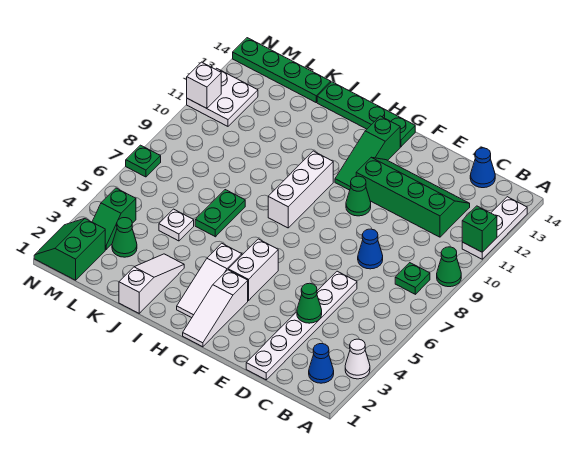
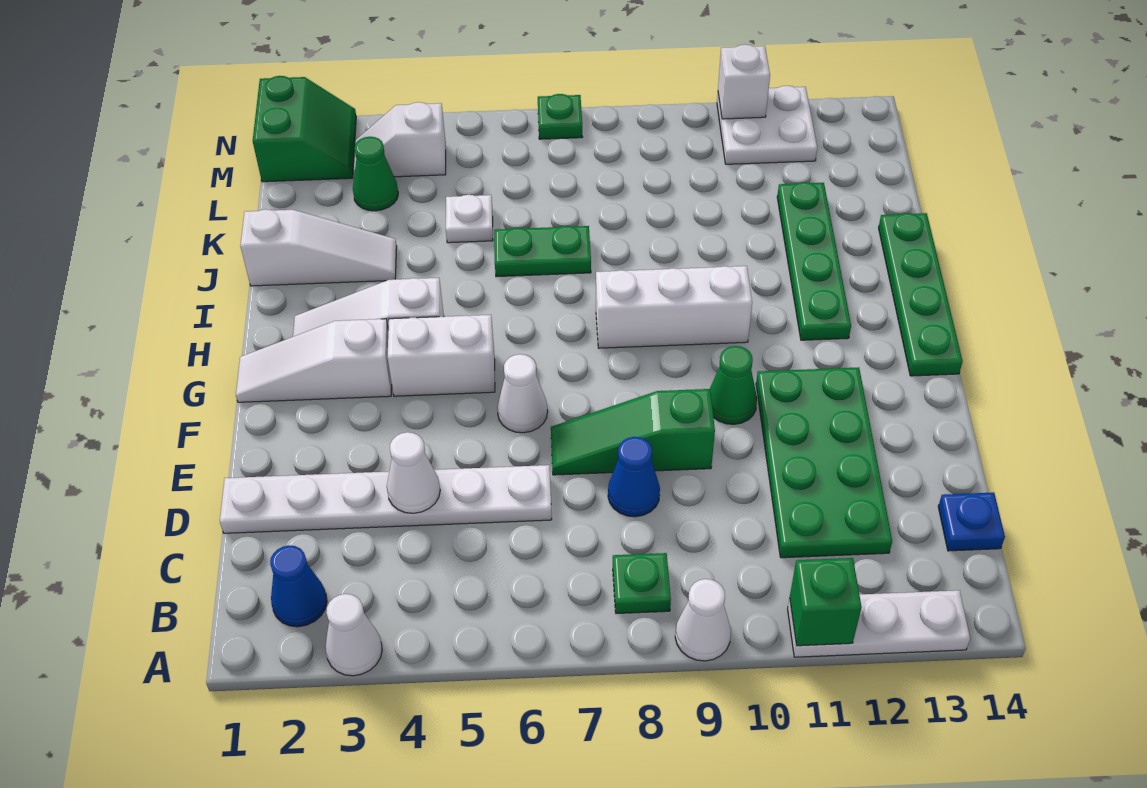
green 1x1 cone [437,247,461,287] -> white 1x1 cone [675,579,731,661]
green 2x4 slope [356,157,470,237] -> green 2x4 plate [756,367,892,558]
blue 1x1 cone [470,148,495,188] -> blue 1x1 plate [938,492,1005,551]
green 1x1 cone [297,283,322,323] -> white 1x1 cone [387,432,440,513]
none -> white 1x1 cone [497,354,548,433]
green 1x3 slope [335,116,400,190] -> green 1x3 slope moved to [551,389,715,475]
green 1x4 plate [233,38,331,102] -> green 1x4 plate moved to [777,182,851,340]
green 2x2 slope [34,219,105,280] -> green 2x2 slope turned to [253,76,356,182]
green 1x2 slope [92,188,136,249] -> white 1x2 slope [354,102,446,177]

